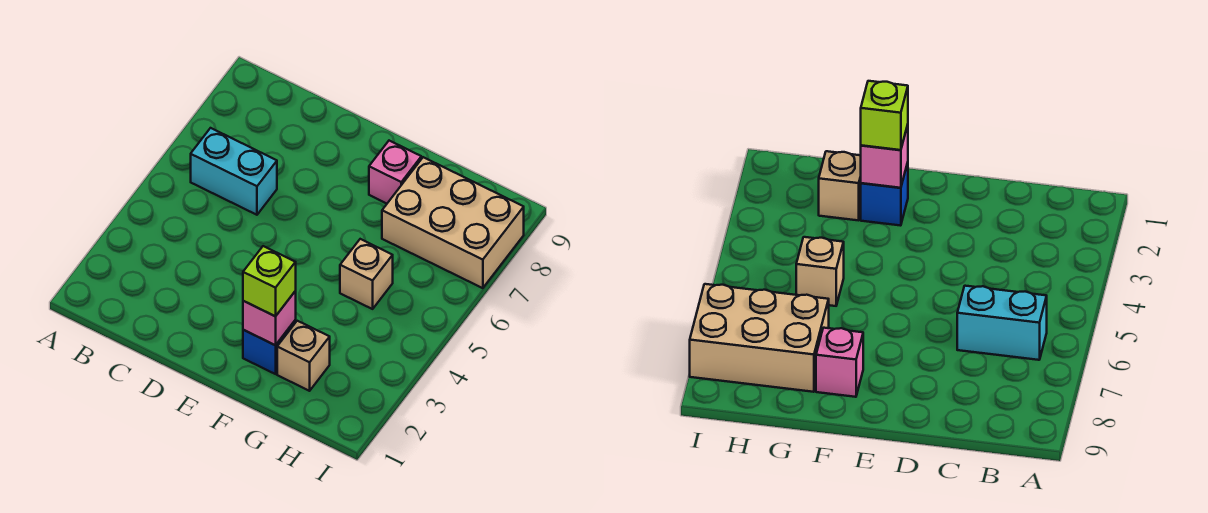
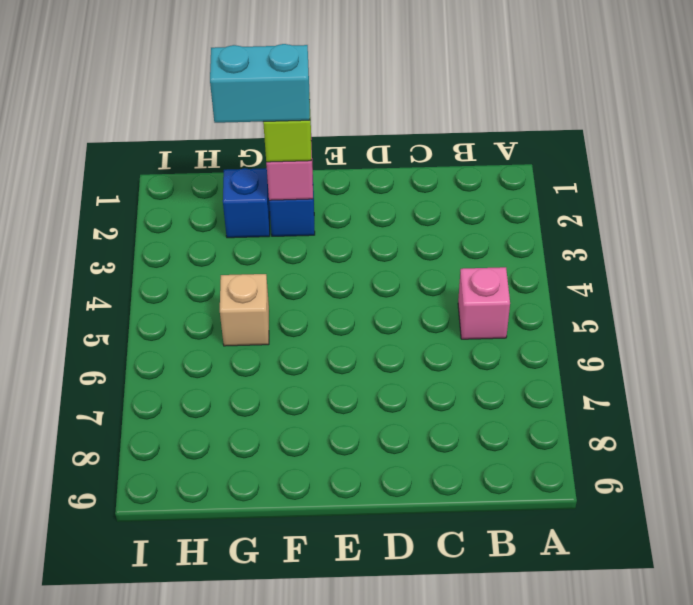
cyan 1x2 brick [191,128,277,215] -> cyan 1x2 brick moved to [210,44,310,123]
pink 1x1 brick [369,141,421,204] -> pink 1x1 brick moved to [458,267,510,339]
tan 1x1 brick [277,321,330,391] -> blue 1x1 brick [223,168,270,238]
tan 2x3 brick [382,157,524,288] -> none

